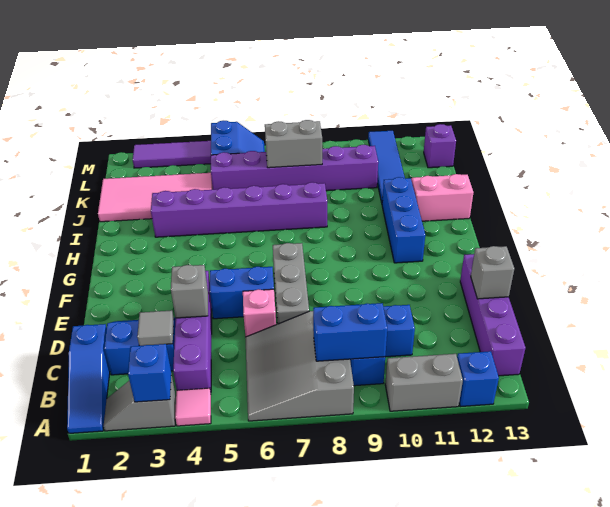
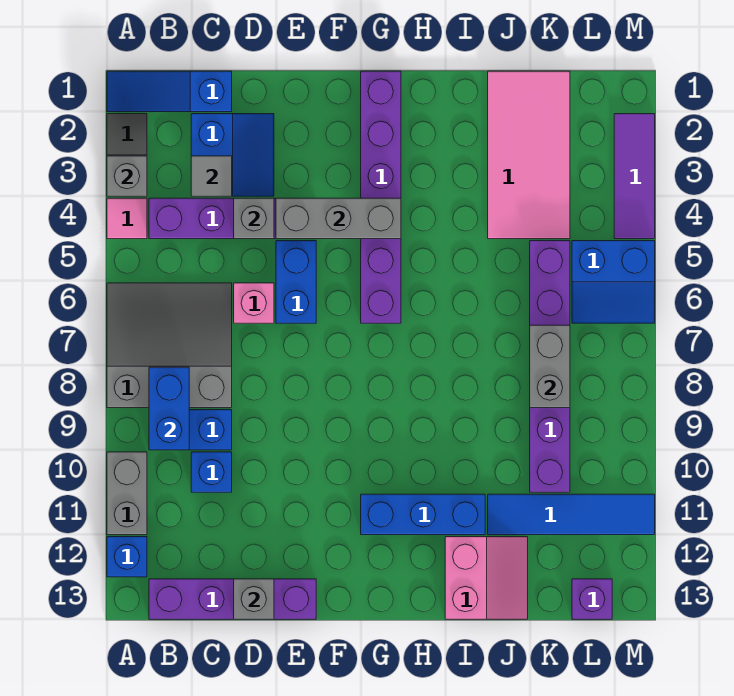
blue 1x1 brick [128,344,171,402] -> grey 1x1 brick [107,156,147,196]
grey 1x3 brick [273,243,309,324] -> grey 1x3 brick moved to [276,198,401,239]
purple 1x6 brick [151,182,327,237] -> purple 1x6 brick moved to [361,71,401,323]

